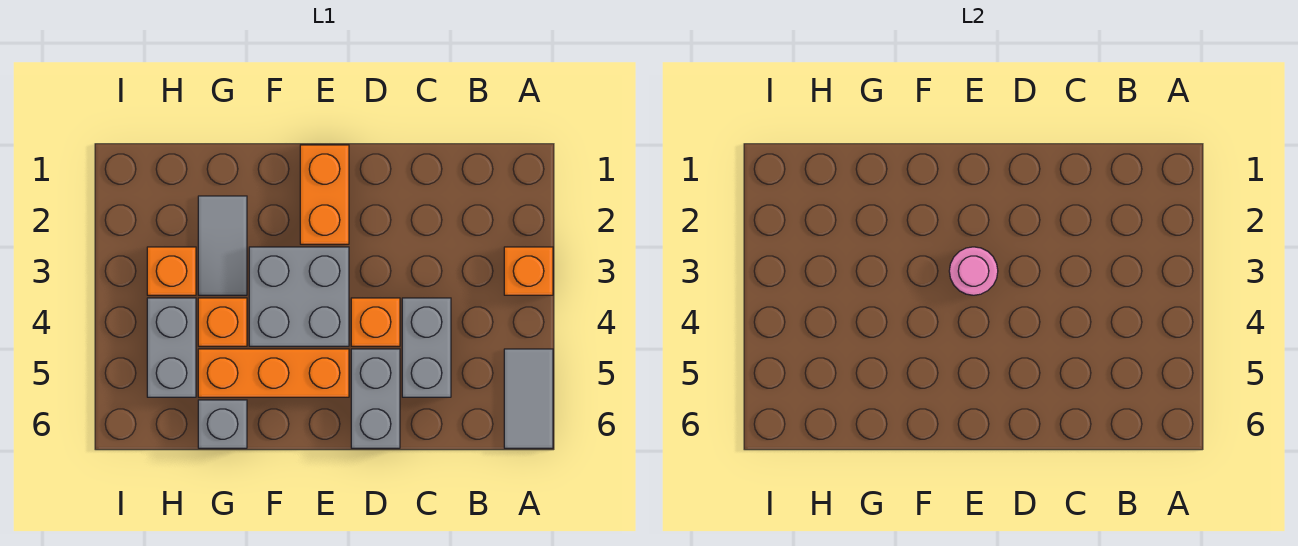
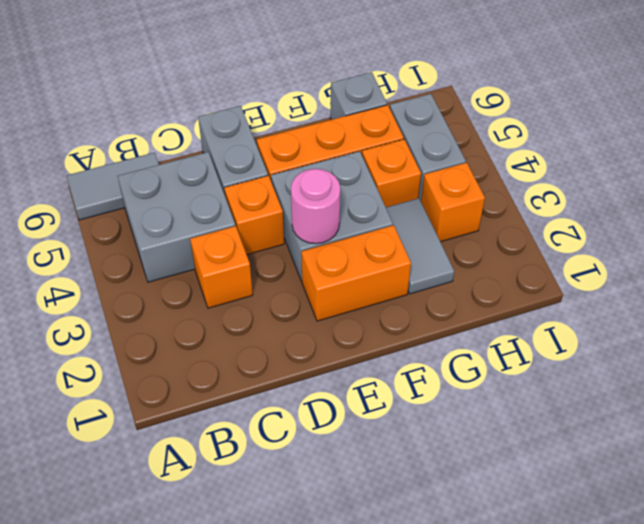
orange 1x1 brick [504,247,553,295] -> orange 1x1 brick moved to [190,226,253,308]
grey 1x2 tile [504,349,553,448] -> grey 1x2 tile turned to [67,153,159,220]
grey 1x2 brick [402,298,451,397] -> grey 2x2 brick [118,152,235,282]
orange 1x2 brick [300,145,349,244] -> orange 1x2 brick turned to [301,225,411,321]

